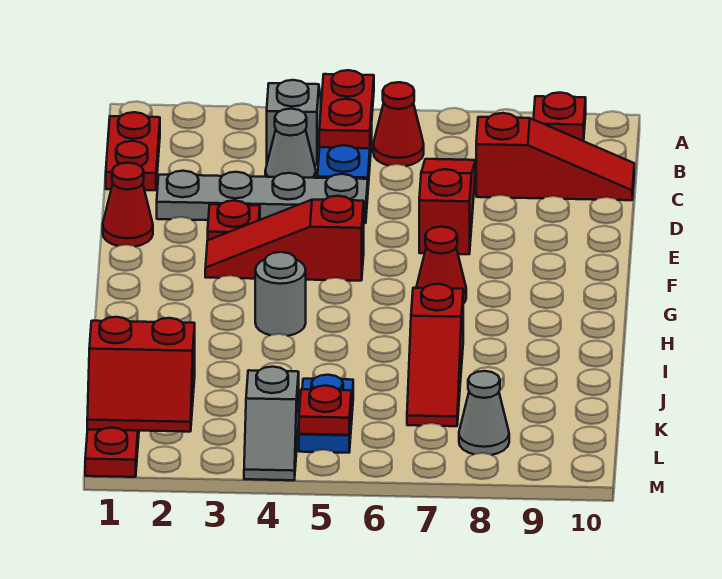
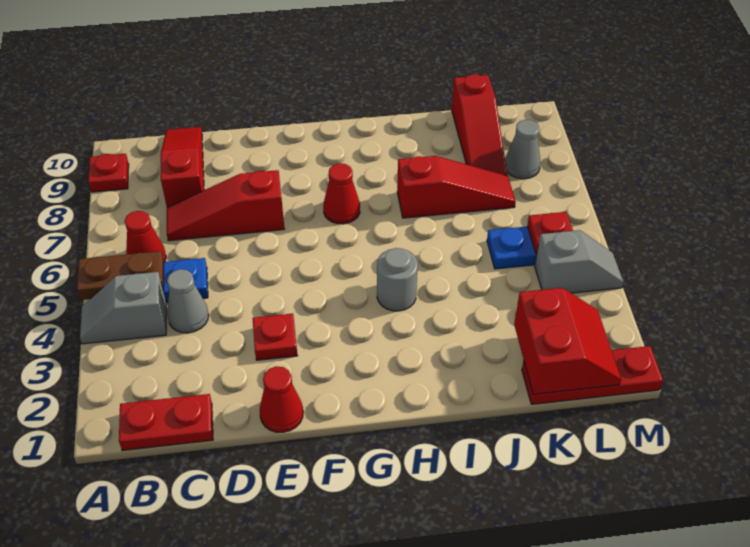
red 1x2 plate [319,70,374,148] -> brown 1x2 plate [77,251,164,300]
grey 1x4 plate [157,171,368,223] -> none
red 1x3 slope [205,196,364,281] -> red 1x3 slope moved to [452,74,507,175]

